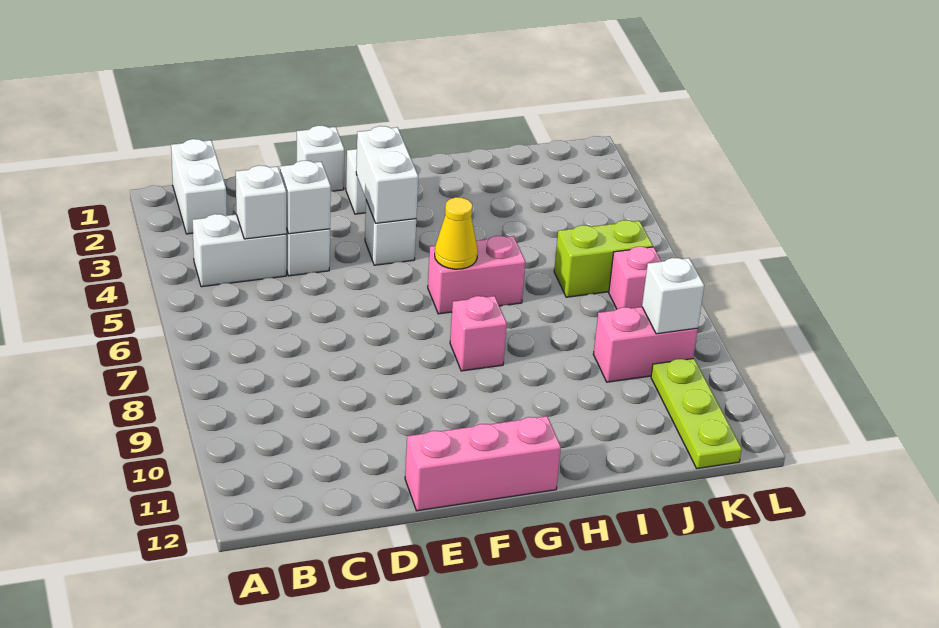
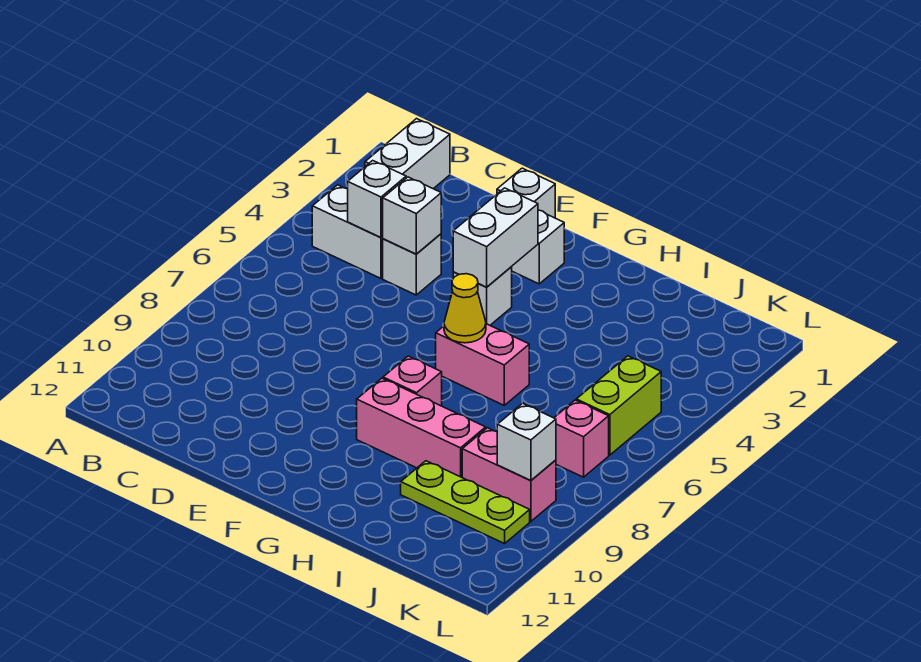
pink 1x3 brick [405,416,561,511] -> pink 1x3 brick moved to [357,378,486,477]
lime 1x2 brick [554,220,653,297] -> lime 1x2 brick turned to [576,356,661,455]
lime 1x3 plate [651,358,742,469] -> lime 1x3 plate turned to [401,461,530,544]

